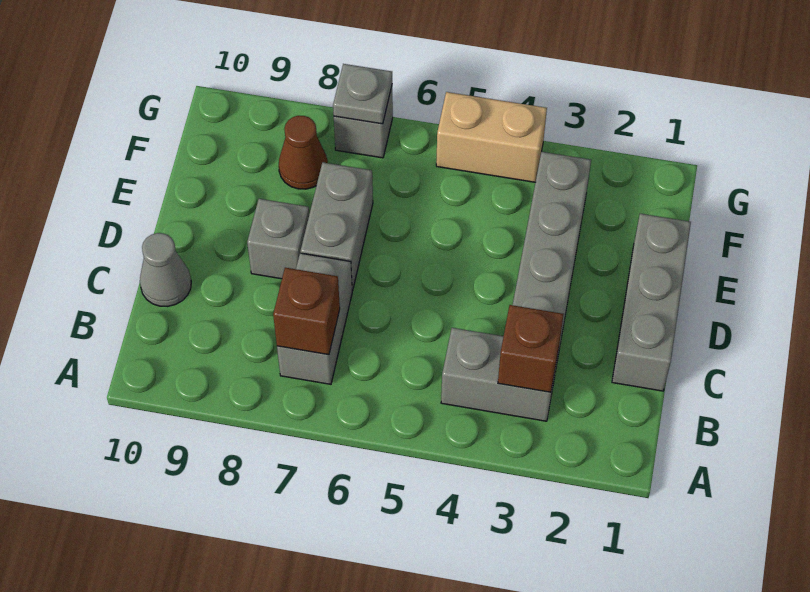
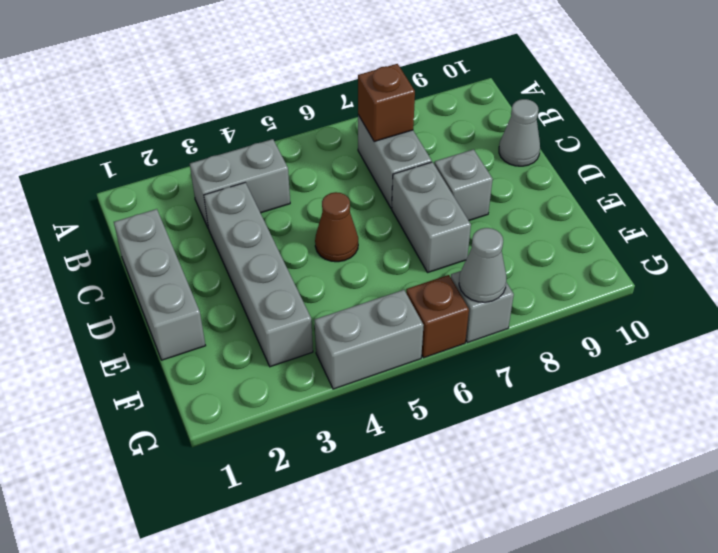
brown 1x1 brick [498,305,564,392] -> brown 1x1 brick moved to [406,275,469,358]
brown 1x1 cone [279,116,328,189] -> brown 1x1 cone moved to [315,192,358,262]
tan 1x2 brick [436,92,547,182] -> grey 1x2 brick [314,290,424,389]
grey 1x1 plate [333,64,392,124] -> grey 1x1 cone [459,228,506,302]

